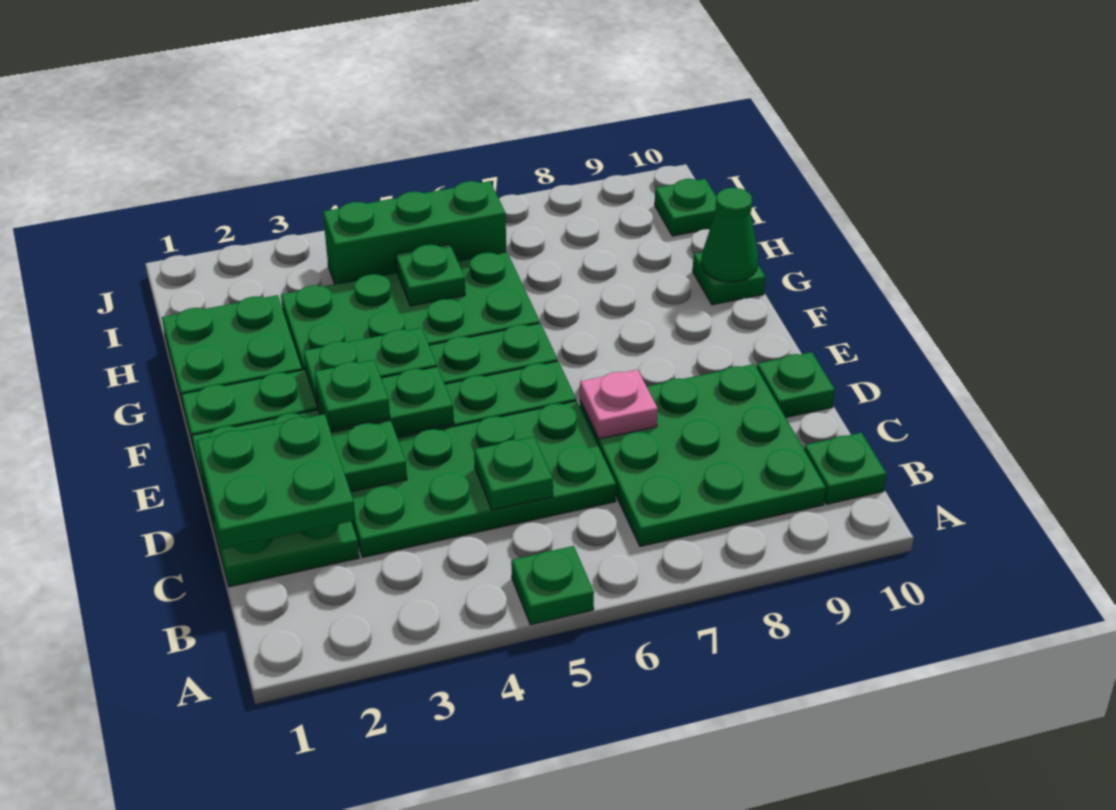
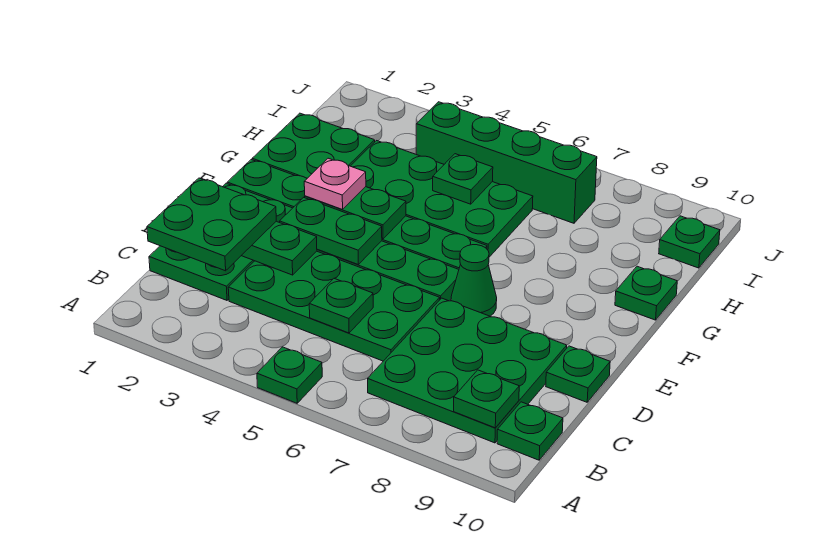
pink 1x1 plate [580,370,658,439] -> pink 1x1 plate moved to [304,158,366,209]
green 1x1 plate [314,360,390,430] -> green 1x1 plate moved to [454,370,519,428]
green 1x1 cone [702,188,758,282] -> green 1x1 cone moved to [451,245,497,316]
green 1x3 brick [323,181,506,284] -> green 1x4 brick [416,102,597,223]

